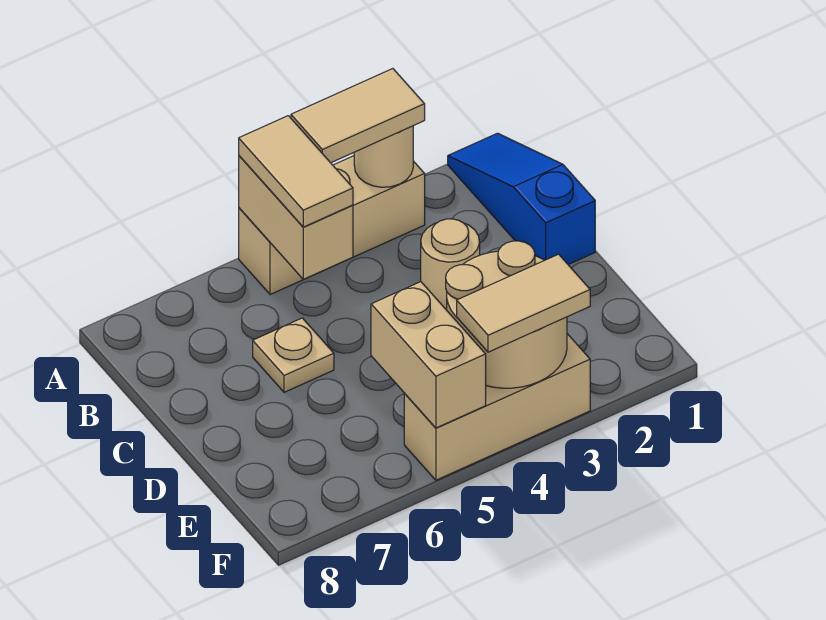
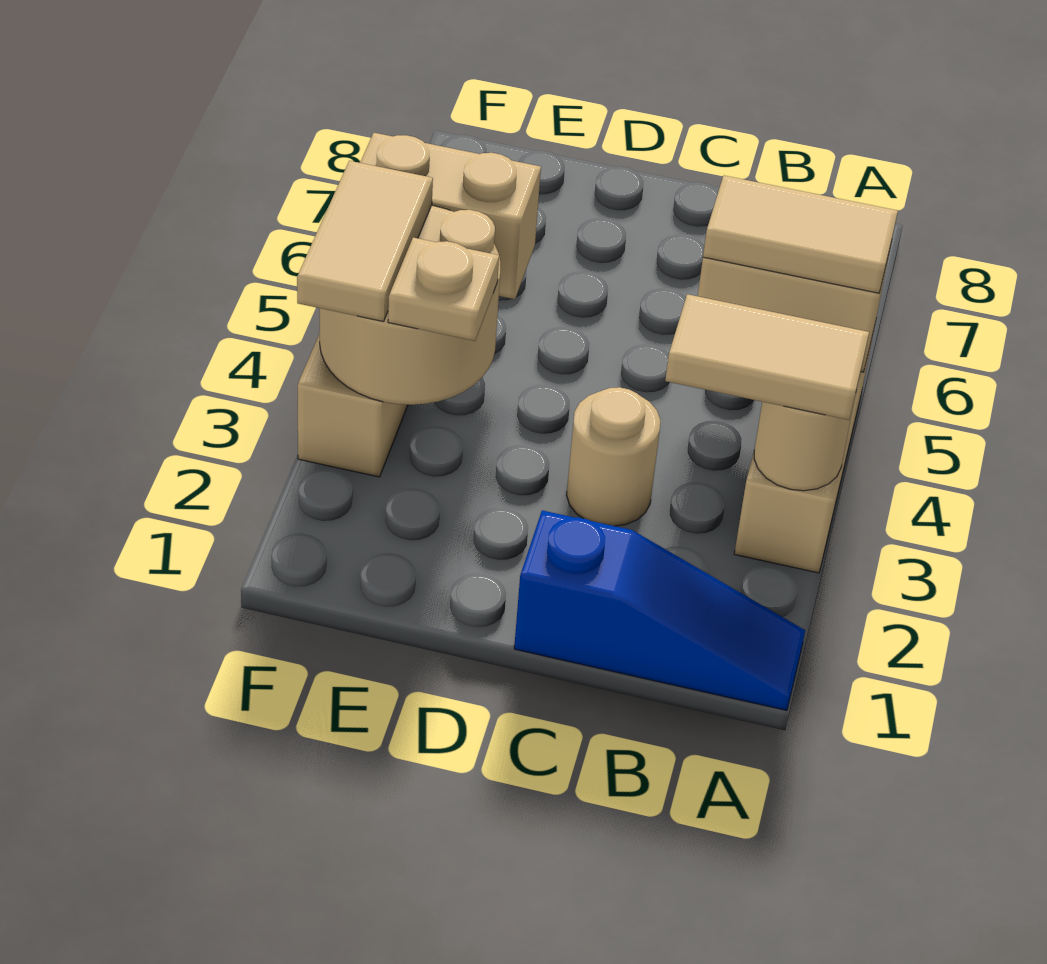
tan 1x2 tile [291,69,425,163] -> tan 1x2 tile turned to [665,294,869,420]
tan 1x1 plate [253,318,334,392] -> tan 1x1 plate moved to [388,237,499,341]

